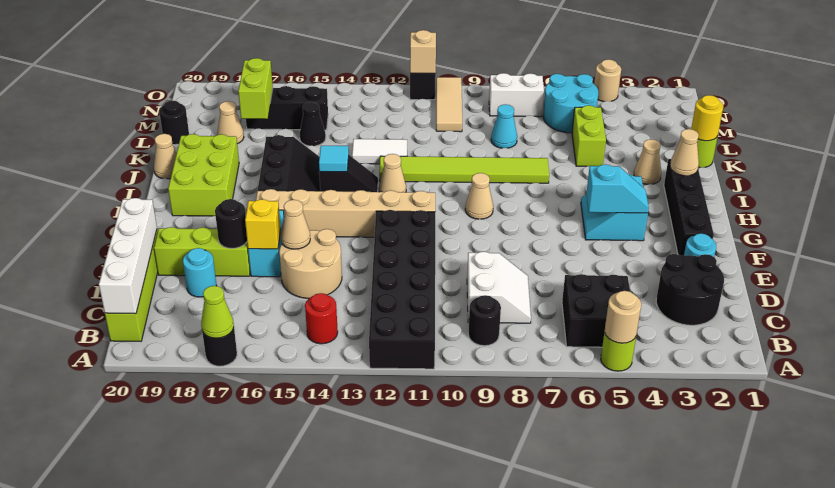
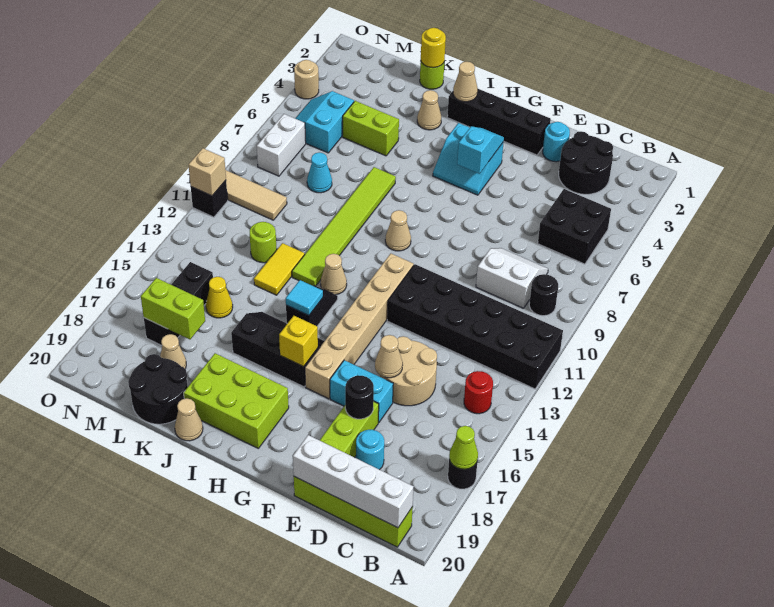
lime 1x1 round brick [601,332,636,371] -> lime 1x1 round brick moved to [250,222,277,263]
tan 1x1 round brick [605,291,641,343] -> none
yellow 1x1 brick [245,199,281,249] -> yellow 1x1 brick moved to [279,316,318,366]
white 1x2 tile [352,139,407,164] -> yellow 1x2 tile [254,243,305,295]
black 1x1 cone [300,102,326,146] -> yellow 1x1 cone [206,277,233,318]
black 1x1 round brick [159,101,189,144] -> black 2x2 round brick [128,354,188,424]
cyan 2x2 round brick [543,74,598,133] -> cyan 2x2 slope [295,91,354,153]

